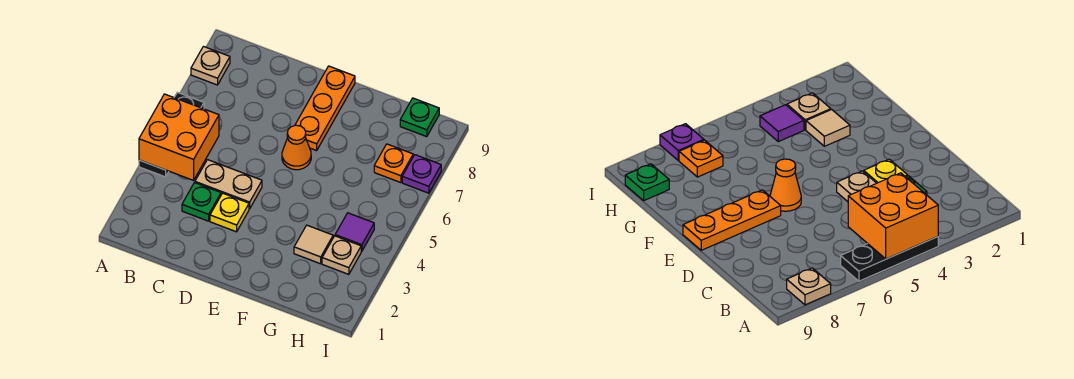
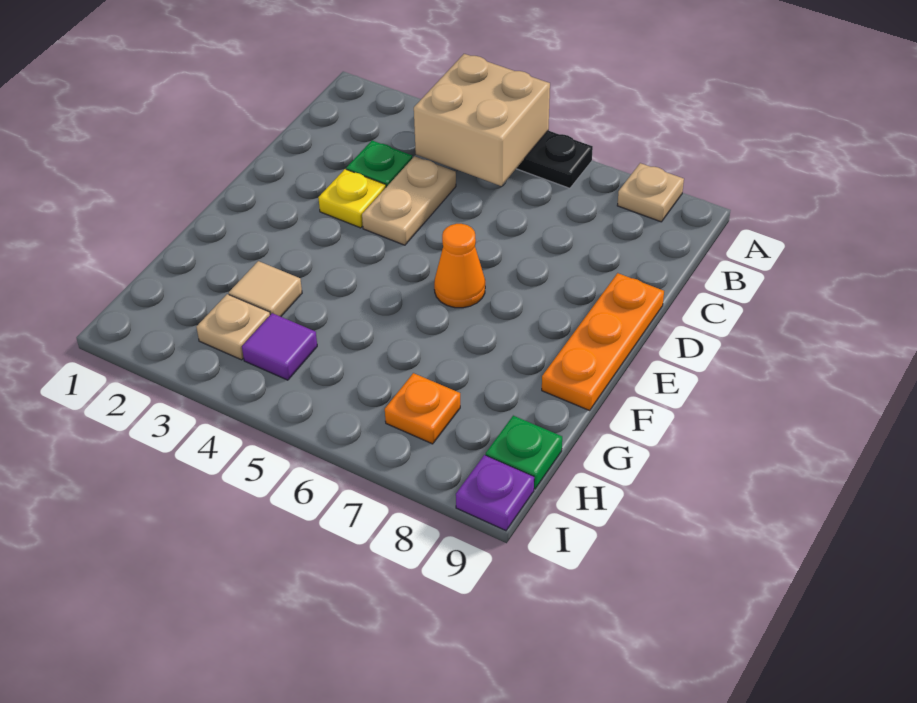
orange 2x2 brick [139,94,219,180] -> tan 2x2 brick [414,54,550,186]
orange 1x3 plate [295,66,355,151] -> orange 1x3 plate turned to [542,273,664,411]
purple 1x1 plate [402,155,441,193] -> purple 1x1 plate moved to [456,455,534,531]

